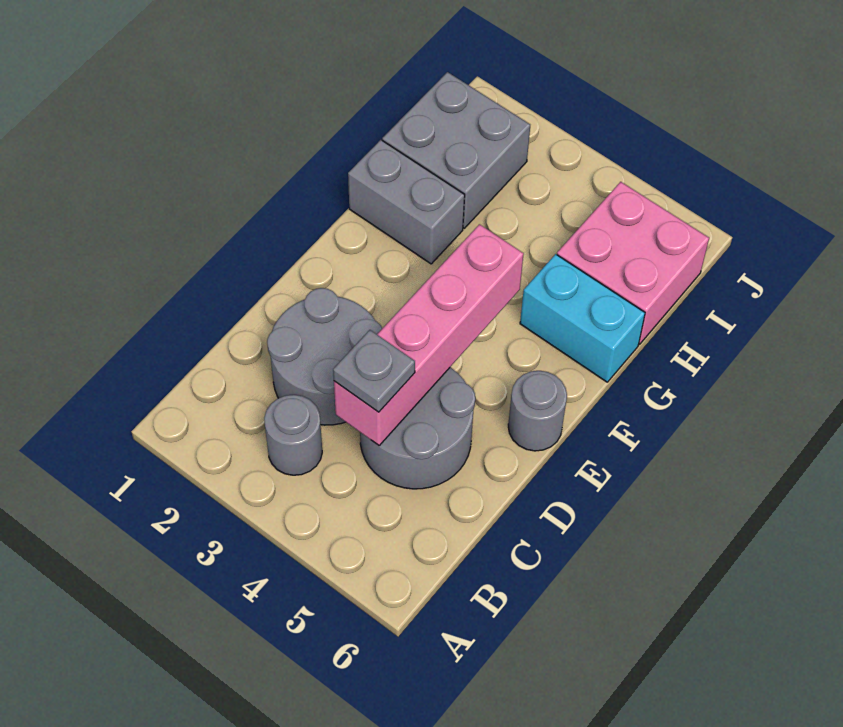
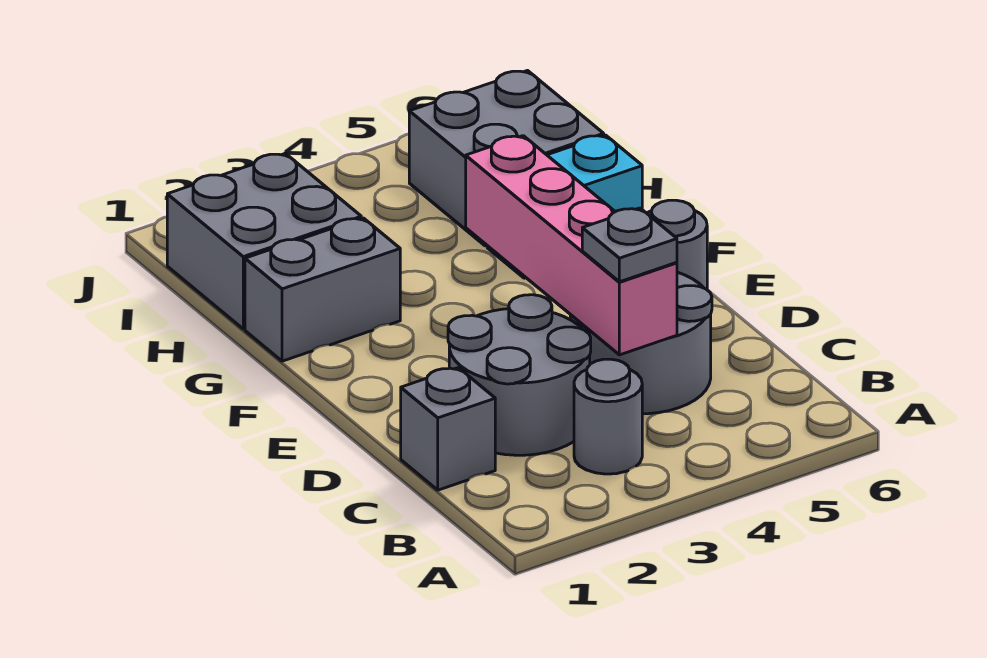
none -> grey 1x1 brick [401,368,495,490]
pink 2x2 brick [557,182,709,344] -> grey 2x2 brick [409,71,604,246]

